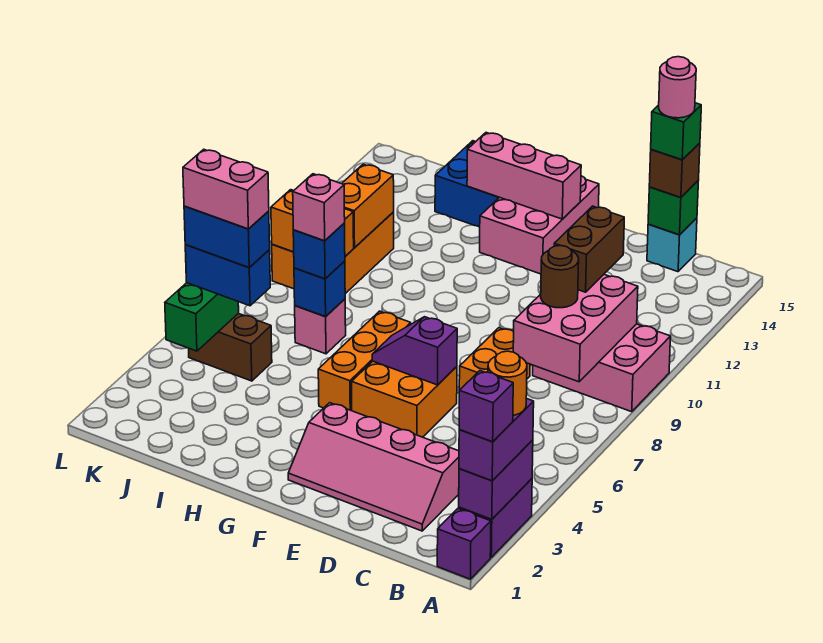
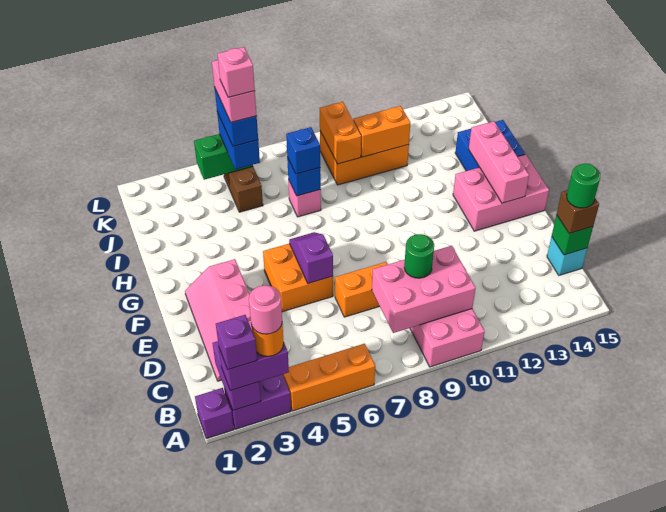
purple 1x2 brick [459,440,533,519] -> purple 1x2 brick turned to [213,341,261,410]
brown 1x1 round brick [541,246,579,308] -> green 1x1 round brick [404,234,434,278]
brown 1x2 brick [554,206,624,292] -> none
green 1x1 brick [651,103,701,160] -> green 1x1 round brick [567,164,600,208]
pink 1x1 round brick [659,57,696,118] -> pink 1x1 round brick moved to [249,285,282,334]
orange 1x3 brick [318,311,411,411] -> orange 1x3 brick moved to [283,343,375,411]
pink 1x1 brick [293,174,345,241] -> pink 1x1 brick moved to [218,47,255,97]

